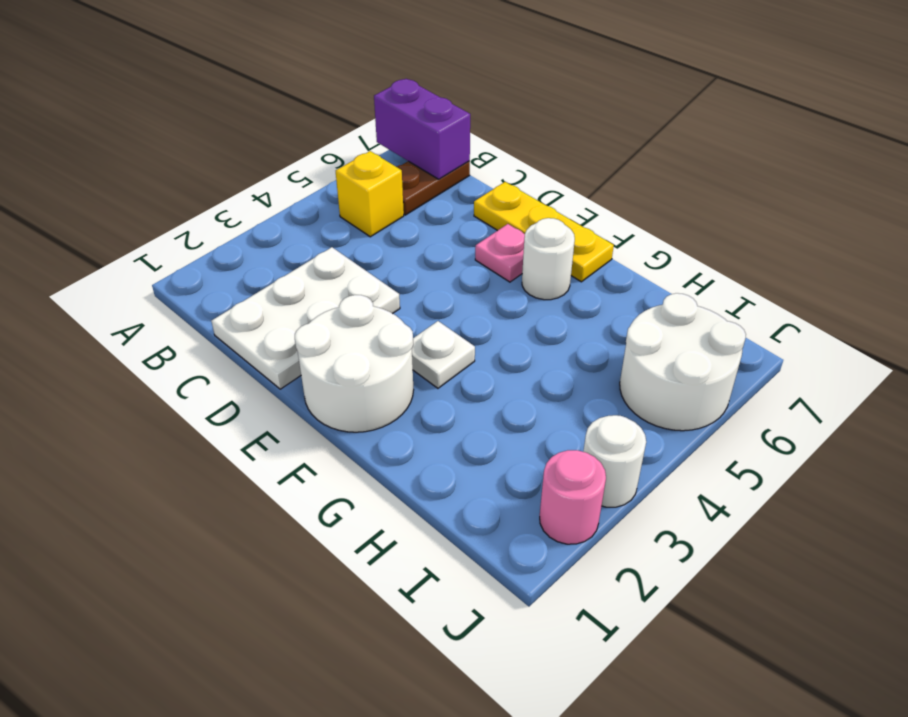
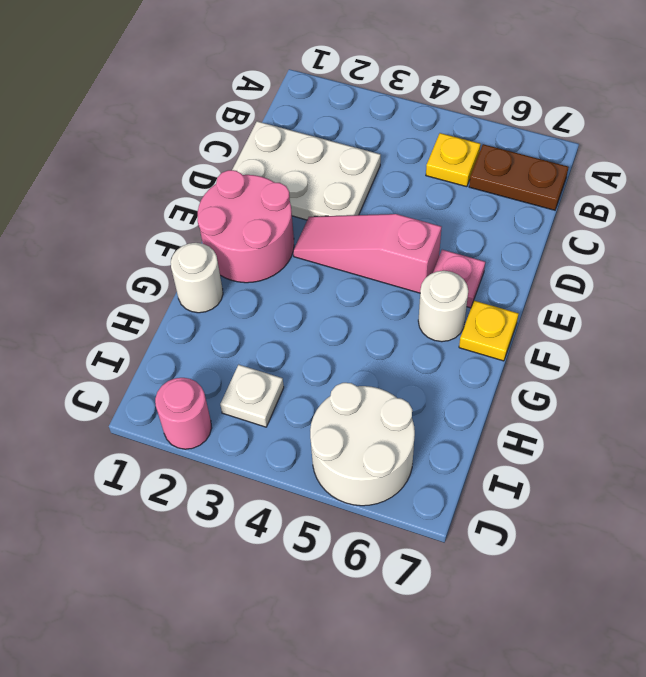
purple 1x2 brick [374,79,470,179] -> none
yellow 1x1 brick [336,151,404,237] -> yellow 1x1 plate [426,133,481,187]
yellow 1x3 plate [474,182,614,282] -> yellow 1x1 plate [459,301,519,361]
white 2x2 round brick [295,295,414,432] -> pink 2x2 round brick [198,170,294,283]
none -> pink 1x3 slope [293,214,441,293]
white 1x1 plate [412,321,475,388] -> white 1x1 plate moved to [220,365,284,427]
white 1x1 round brick [583,415,646,507] -> white 1x1 round brick moved to [171,243,223,313]

